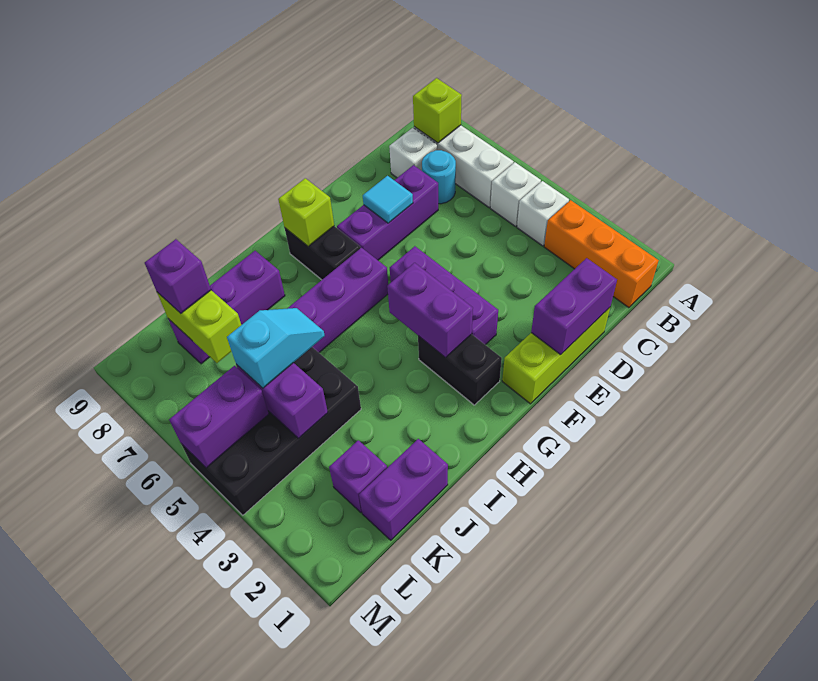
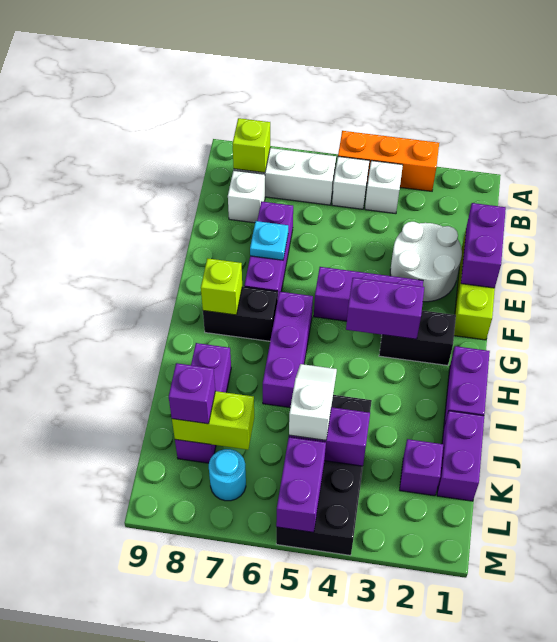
orange 1x3 brick [544,200,659,308] -> orange 1x3 brick moved to [338,131,439,191]
cyan 1x1 round brick [422,150,456,204] -> cyan 1x1 round brick moved to [209,449,246,501]
none -> white 2x2 round brick [390,222,462,302]
cyan 1x1 tile [363,176,413,223] -> cyan 1x1 plate [250,221,288,260]
none -> purple 1x2 brick [444,346,490,426]
cyan 1x2 slope [227,308,325,388] -> white 1x2 slope [289,364,337,440]

